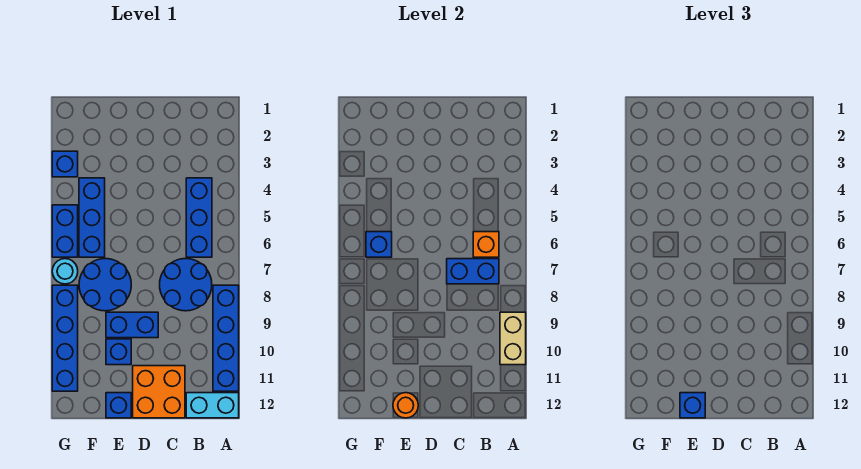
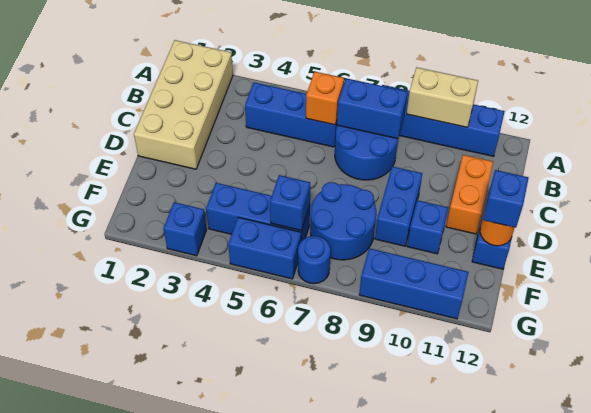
none -> tan 2x4 brick [134,40,233,169]
cyan 1x2 brick [186,393,239,418] -> none
blue 1x2 brick [447,259,499,284] -> blue 1x2 brick turned to [337,78,408,139]
orange 2x2 brick [133,366,185,418] -> orange 1x2 brick [446,155,493,234]
cyan 1x1 round brick [52,259,78,284] -> blue 1x1 round brick [298,236,331,284]
blue 1x4 brick [52,285,78,391] -> blue 1x3 brick [359,248,469,319]

